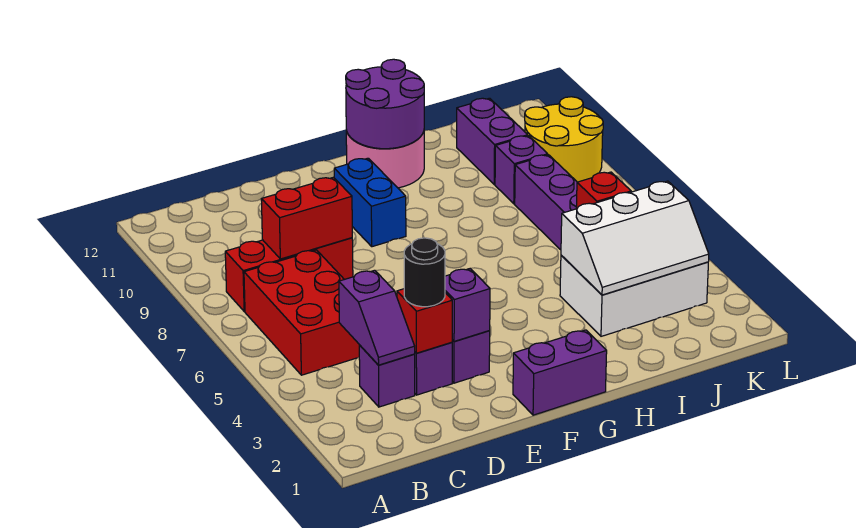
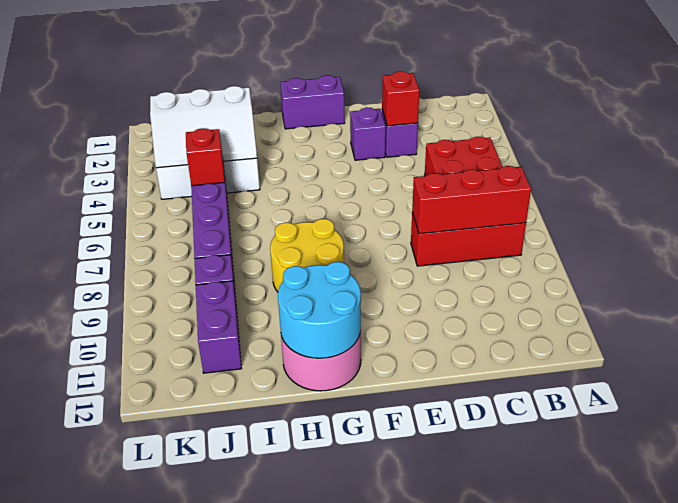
purple 1x1 brick [359,345,415,407] -> none
purple 1x2 slope [339,270,415,365] -> none
red 1x2 brick [261,177,352,259] -> red 1x3 brick [412,166,531,234]
black 1x1 round brick [404,238,445,307] -> none
purple 1x1 brick [445,269,490,341] -> none
blue 1x2 brick [334,158,406,247] -> none
purple 2x2 round brick [346,59,424,149] -> cyan 2x2 round brick [278,262,361,358]
white 2x3 slope [561,181,709,295] -> white 2x3 slope turned to [150,86,257,168]
yellow 2x2 round brick [525,97,603,182] -> yellow 2x2 round brick moved to [270,219,344,292]

